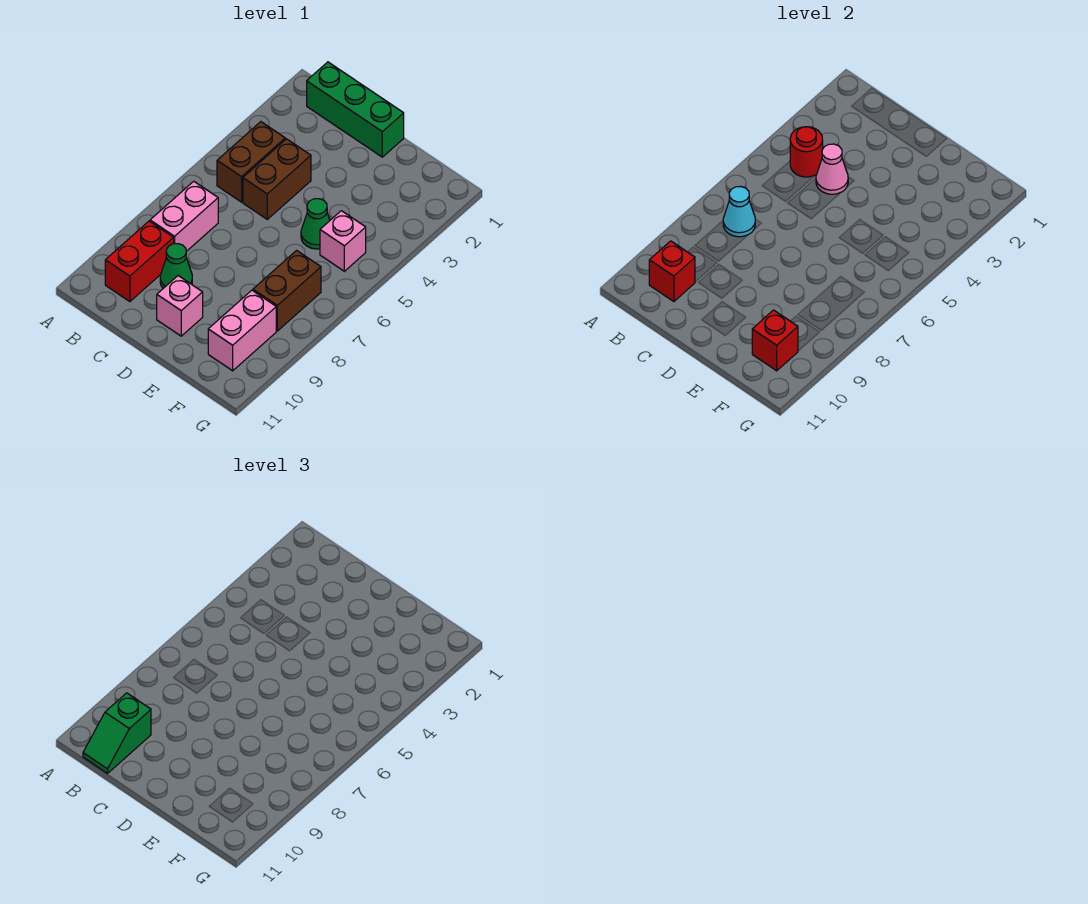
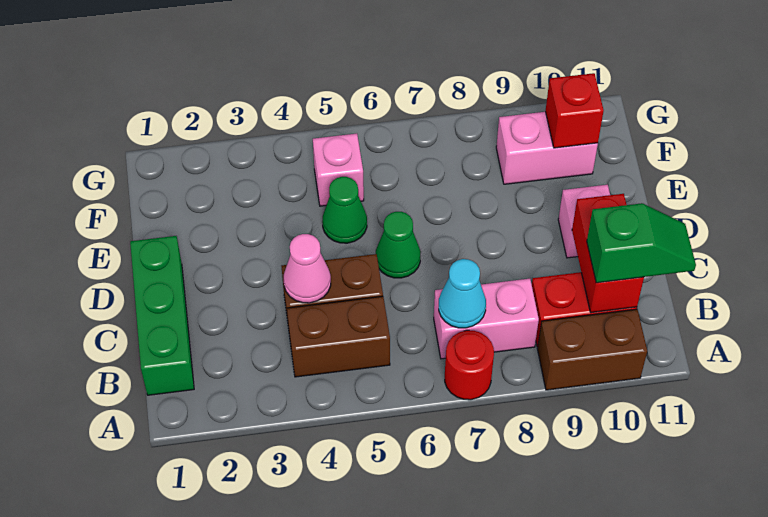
red 1x1 round brick [790,127,823,177] -> red 1x1 round brick moved to [445,330,494,400]
red 1x1 brick [649,241,695,302] -> red 1x2 brick [572,194,644,313]
green 1x1 cone [160,244,192,288] -> green 1x1 cone moved to [376,212,421,278]
brown 1x2 brick [253,250,321,331] -> brown 1x2 brick moved to [537,309,647,390]

